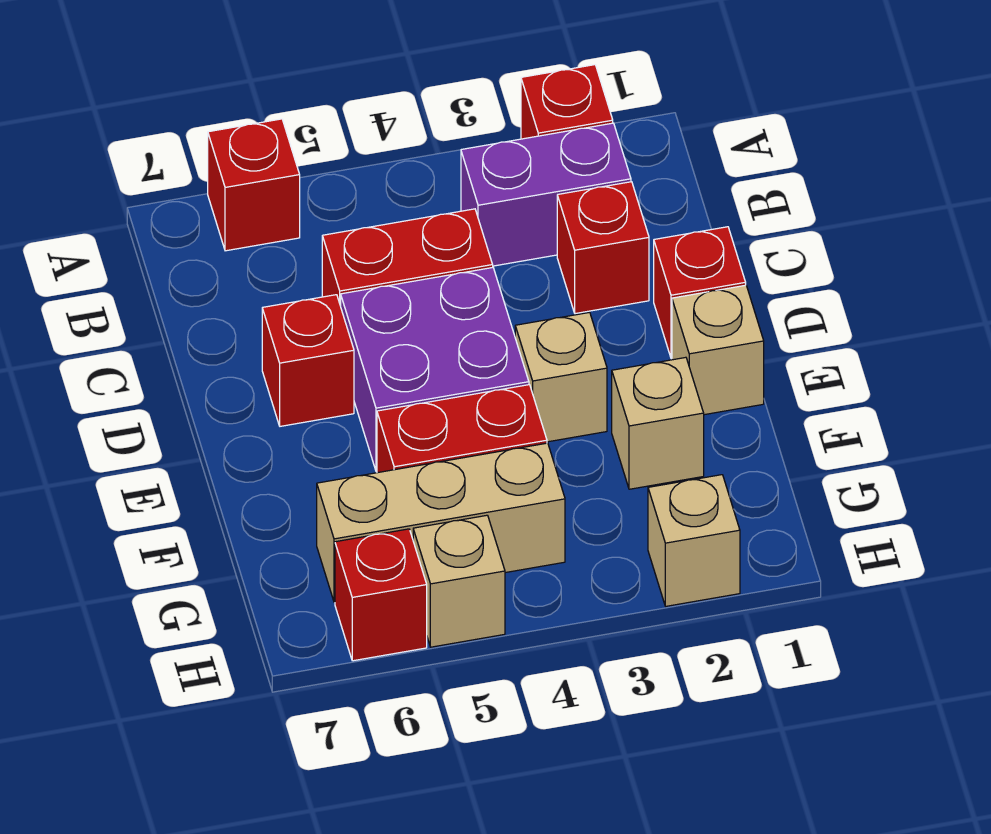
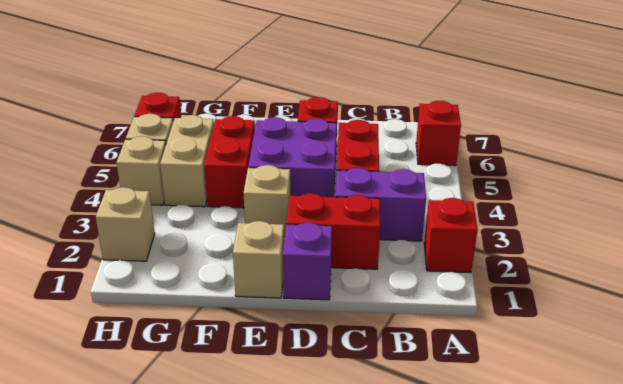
purple 1x2 brick [461,123,631,266] -> purple 1x2 brick turned to [336,168,426,241]
red 1x1 brick [557,182,649,314] -> red 1x2 brick [286,193,380,269]
red 1x1 brick [654,227,746,359] -> purple 1x1 brick [283,223,332,300]
tan 1x1 brick [612,357,704,489] -> tan 1x1 brick moved to [117,136,166,205]
tan 1x3 brick [317,443,565,602] -> tan 1x2 brick [160,115,214,207]

